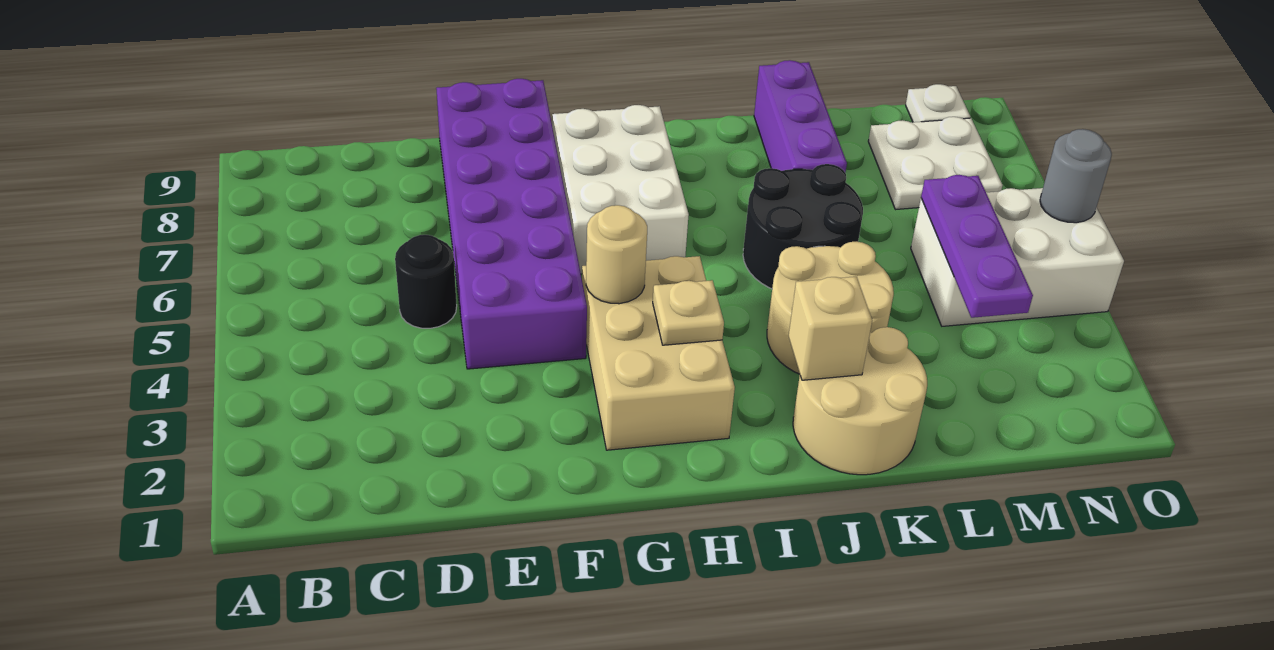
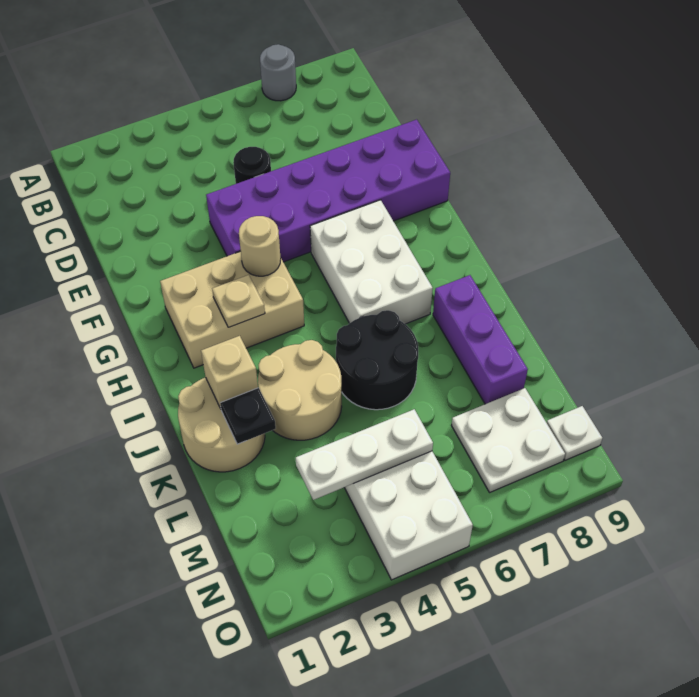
white 2x3 brick [552,105,689,274] -> white 2x3 brick turned to [310,200,433,324]
none -> black 1x1 plate [220,388,276,444]
purple 1x3 brick [754,60,847,173] -> purple 1x3 brick turned to [433,275,528,404]
purple 1x3 plate [921,175,1033,318] -> white 1x3 plate [296,409,433,500]
grey 1x1 round brick [1040,129,1112,223] -> grey 1x1 round brick moved to [260,44,296,101]

